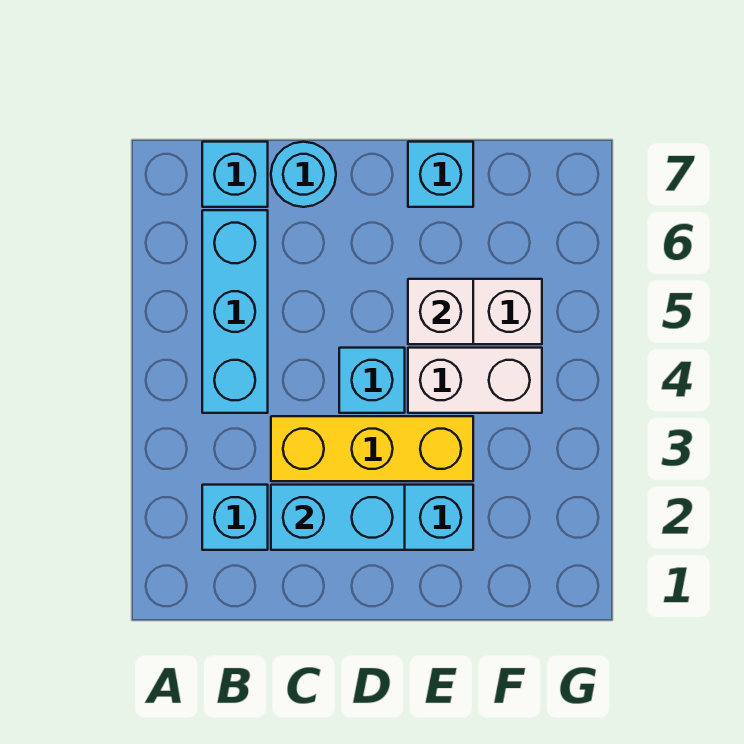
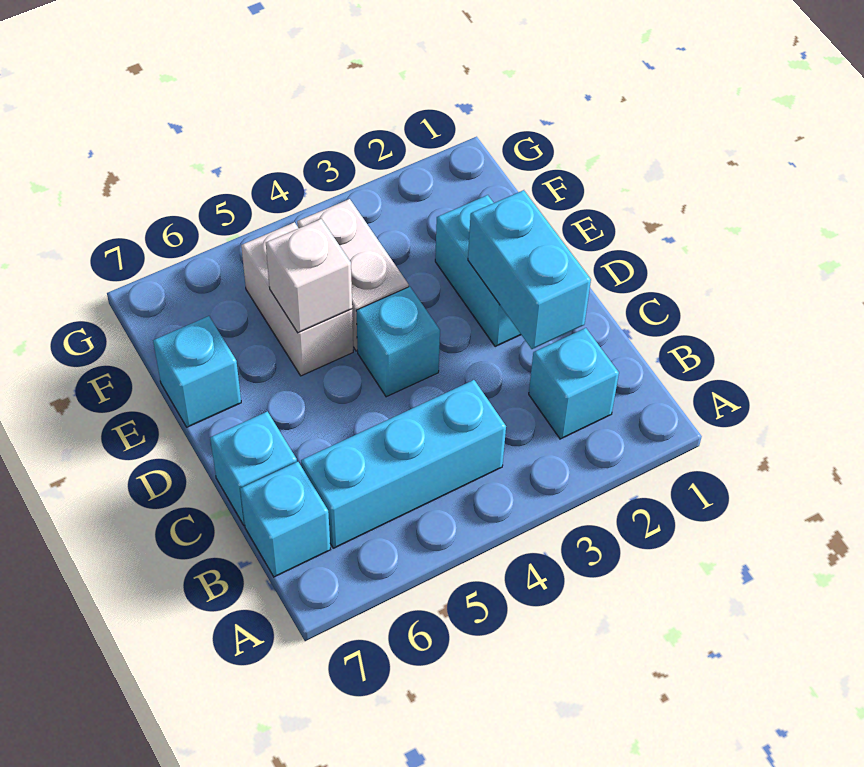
yellow 1x3 brick [271,416,473,481] -> none
cyan 1x1 round brick [271,142,336,207] -> cyan 1x1 brick [210,411,297,525]

